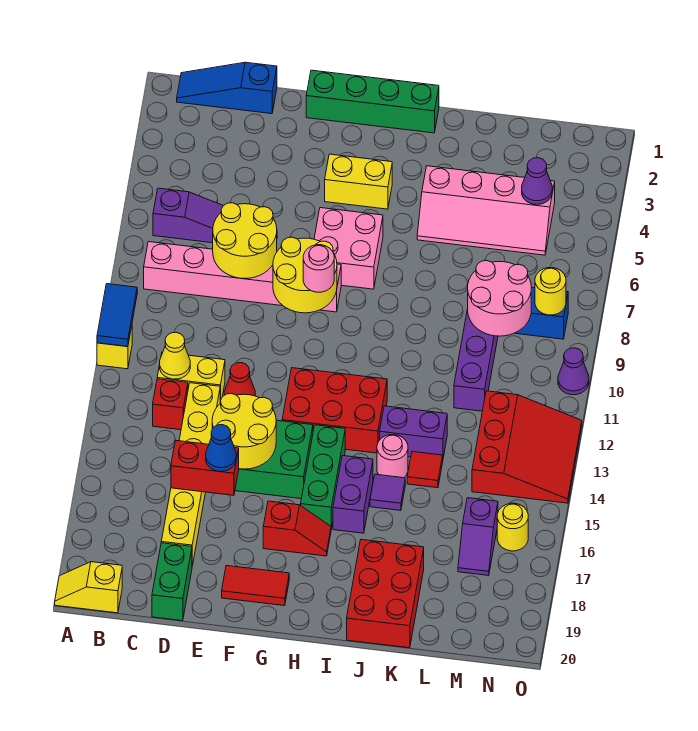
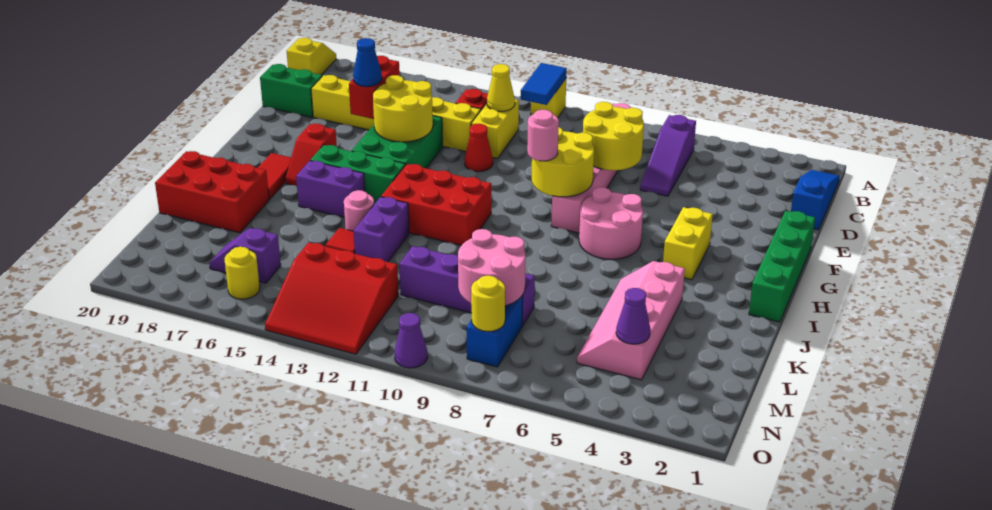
blue 1x2 tile [97,284,137,347] -> blue 1x2 tile turned to [521,63,567,105]
red 1x2 tile [222,566,289,606] -> red 1x2 tile moved to [258,153,291,199]
pink 2x2 brick [314,208,383,289] -> pink 2x2 round brick [579,187,643,259]
red 2x3 brick [282,368,387,453] -> red 2x3 brick turned to [381,164,491,245]
purple 1x1 tile [370,474,405,511] -> none

